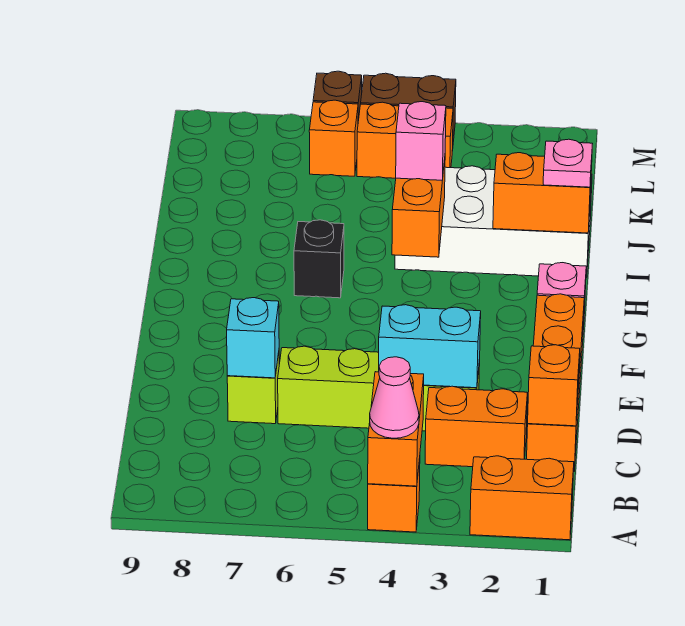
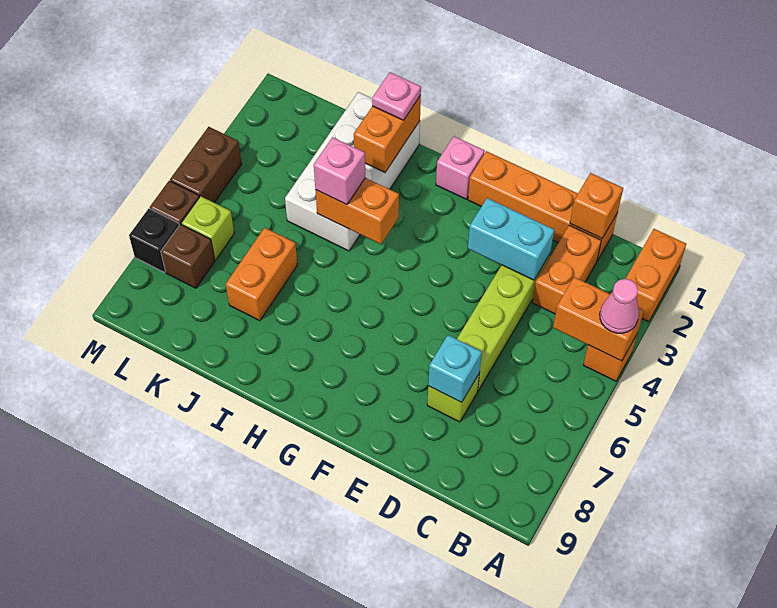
cyan 1x2 brick [379,305,481,388] -> cyan 1x2 brick turned to [468,198,554,280]
black 1x1 brick [294,220,344,298] -> black 1x1 brick moved to [129,209,179,272]
orange 1x2 brick [357,102,453,178] -> orange 1x2 brick moved to [226,228,298,321]
orange 1x1 brick [309,100,358,176] -> lime 1x1 brick [181,196,234,260]
none -> brown 1x1 brick [161,224,215,288]

